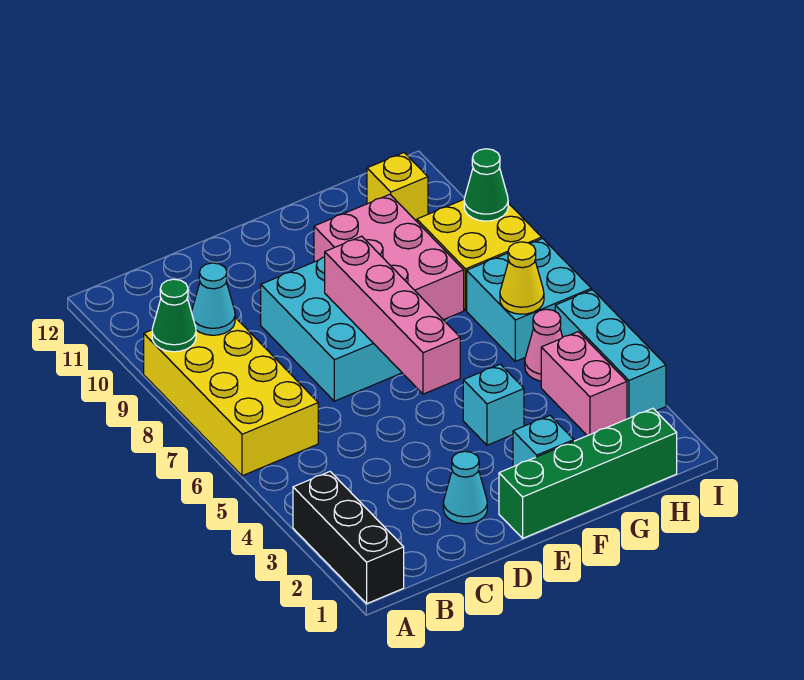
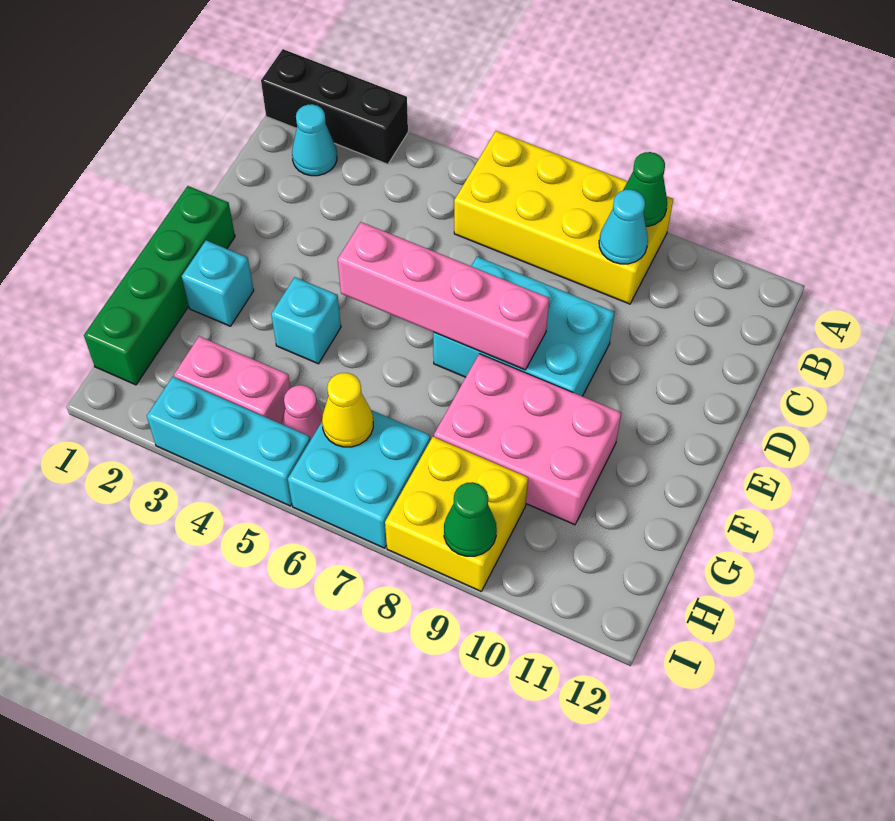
cyan 1x1 cone [443,451,487,524] -> cyan 1x1 cone moved to [292,104,337,176]
yellow 1x1 brick [367,153,428,221] -> none

